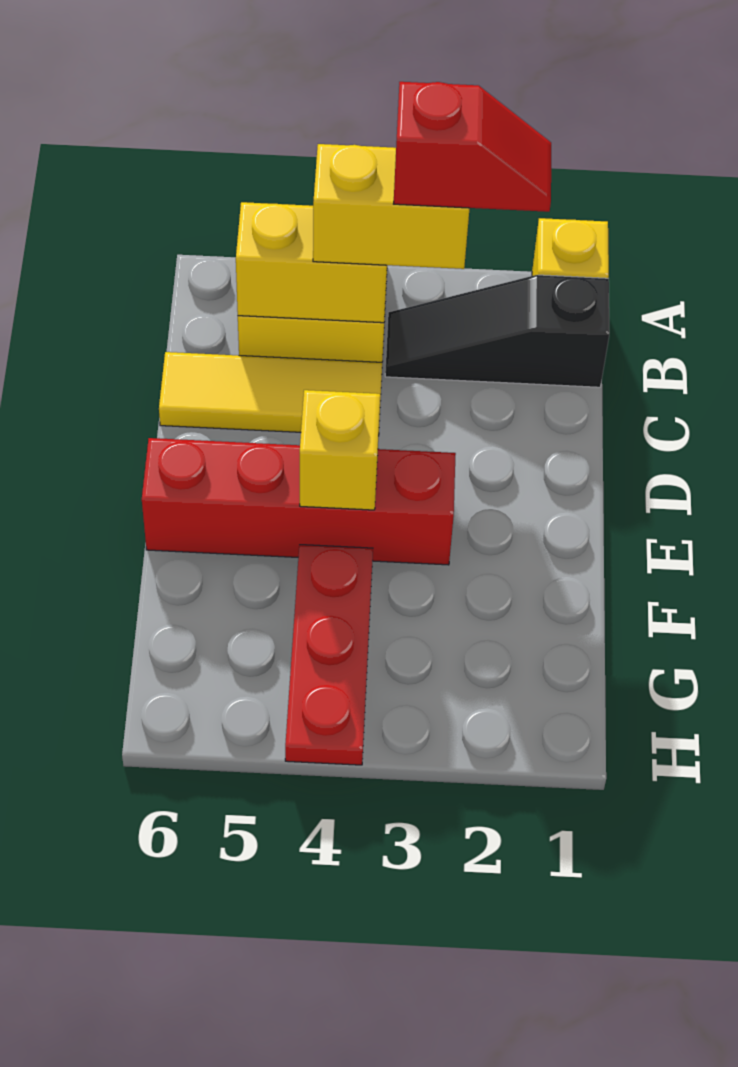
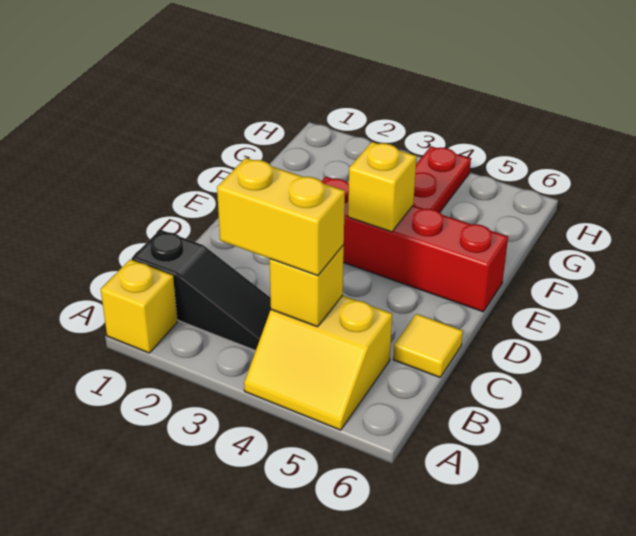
red 1x2 slope [394,82,551,212] -> none
yellow 1x2 brick [236,202,387,323] -> yellow 1x1 brick [270,245,344,327]
yellow 1x3 tile [159,352,382,436] -> yellow 1x1 tile [393,314,463,377]

